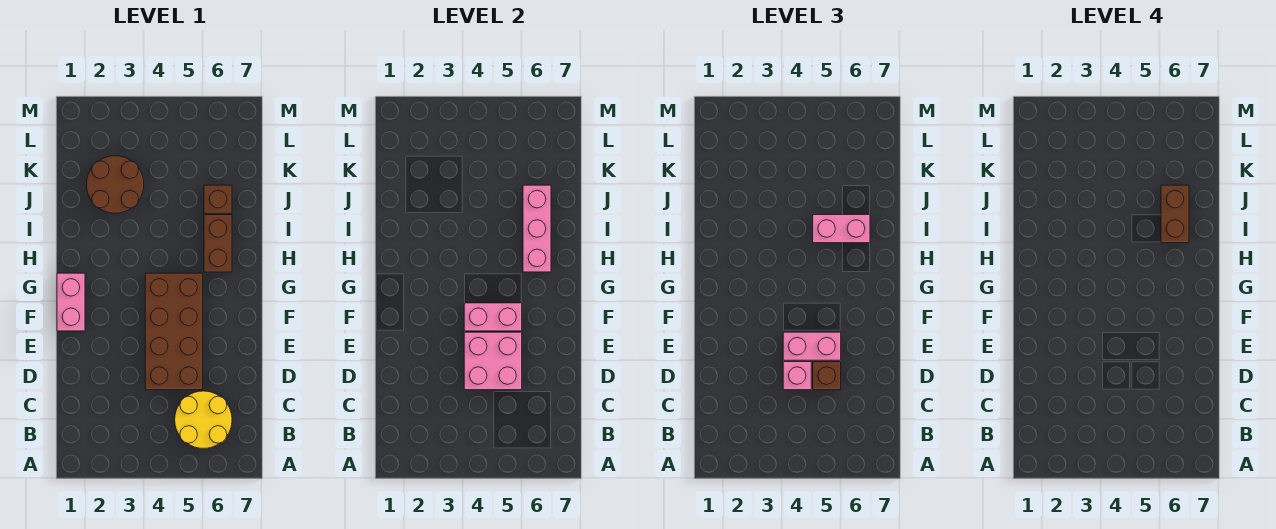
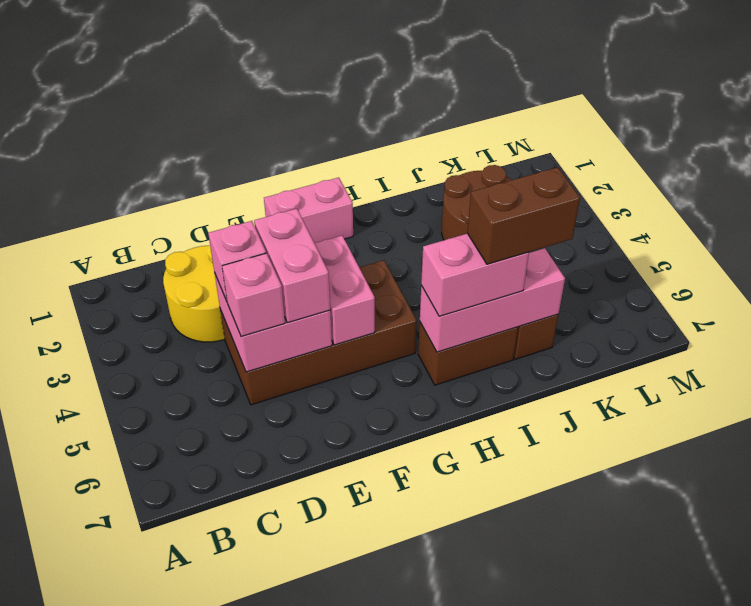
yellow 2x2 round brick [175,391,232,448] -> yellow 2x2 round brick moved to [163,245,225,342]
brown 1x1 brick [813,362,841,390] -> pink 1x1 brick [222,253,285,336]
pink 1x2 brick [813,215,870,243] -> pink 1x2 brick turned to [421,234,529,316]

